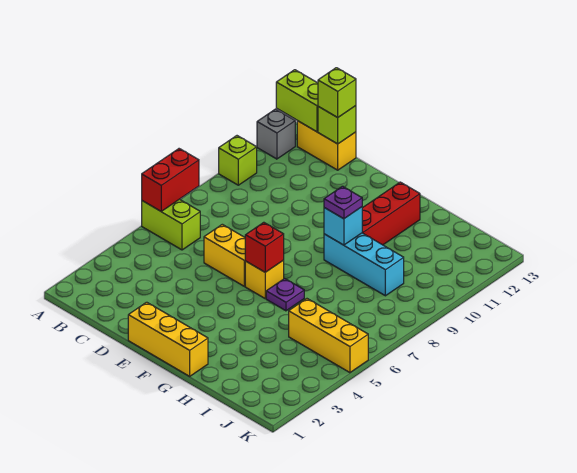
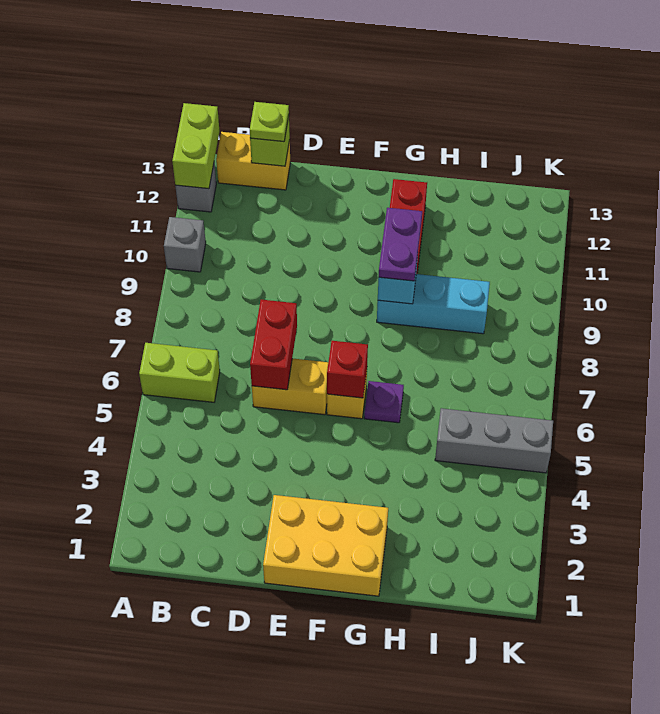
red 1x2 brick [142,149,199,211] -> red 1x2 brick moved to [250,300,297,390]
lime 1x1 brick [219,136,257,185] -> grey 1x1 brick [164,217,206,272]
lime 1x2 brick [276,70,318,132] -> lime 1x2 brick turned to [172,103,220,189]
lime 1x1 brick [318,68,356,118] -> lime 1x1 plate [250,102,289,142]
yellow 1x3 brick [128,302,208,376] -> yellow 2x3 brick [263,495,388,596]
purple 1x1 plate [324,186,362,219] -> purple 1x2 plate [379,208,422,281]
yellow 1x3 brick [289,299,368,373] -> grey 1x3 brick [435,408,553,473]

